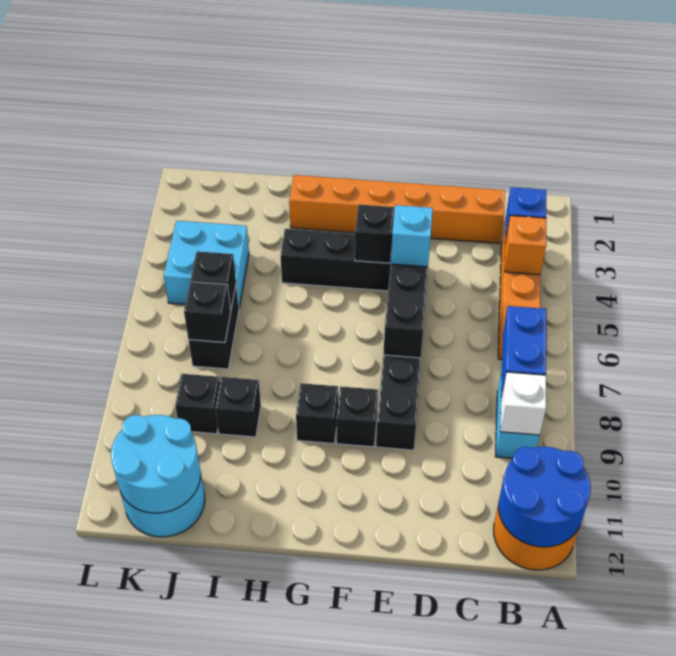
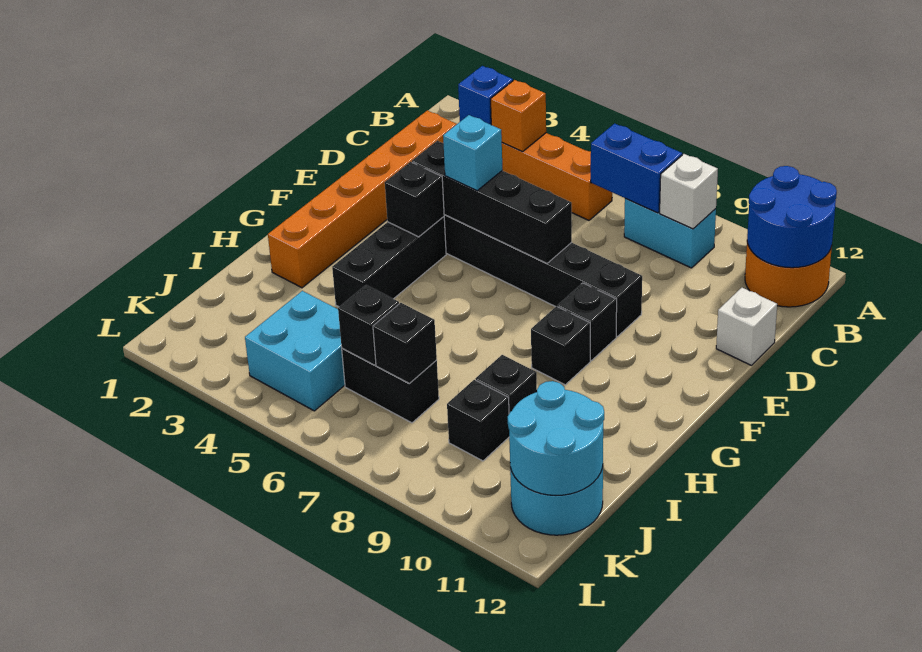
none -> white 1x1 brick [716,288,777,365]

